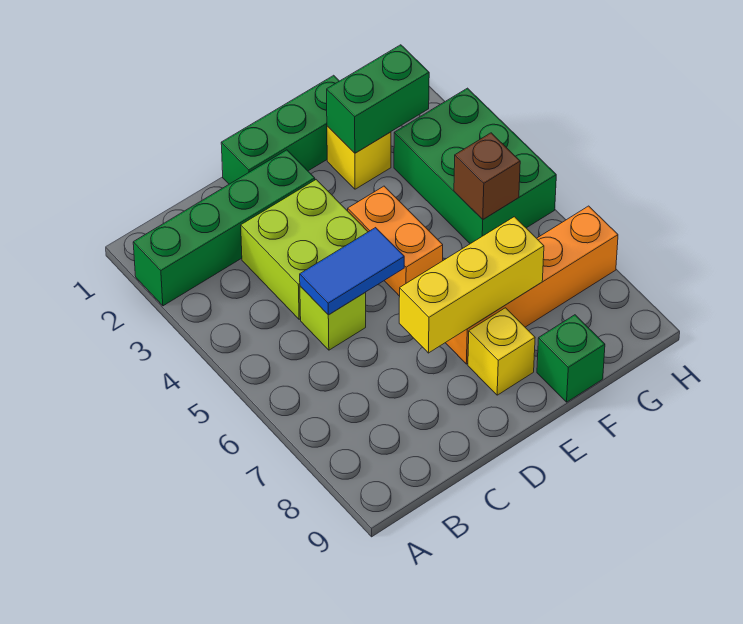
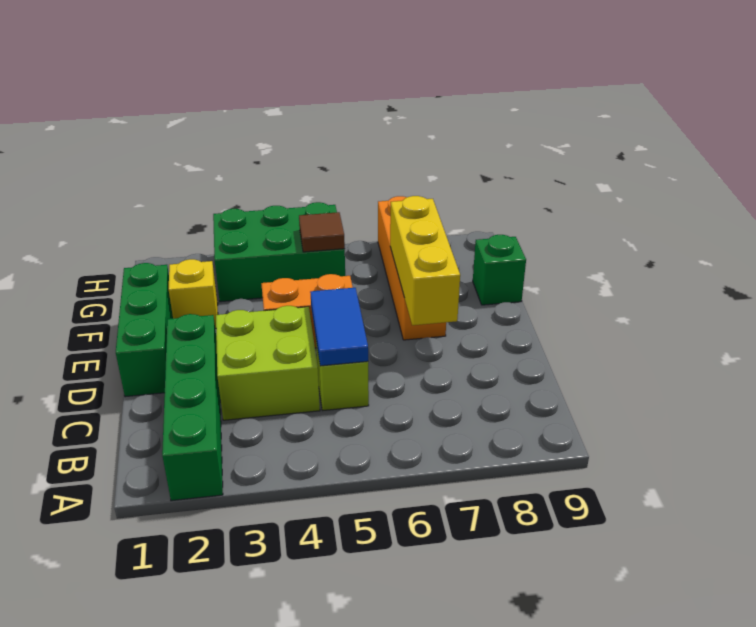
yellow 1x1 brick [468,308,535,395] -> none
green 1x2 brick [327,45,429,153] -> none
brown 1x1 brick [454,133,520,219] -> brown 1x1 tile [299,212,345,252]

